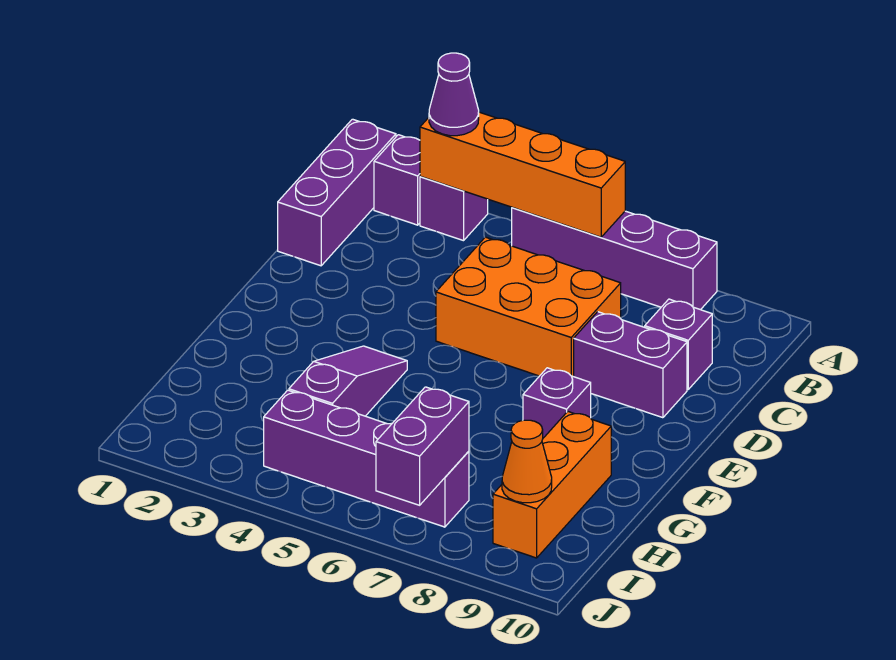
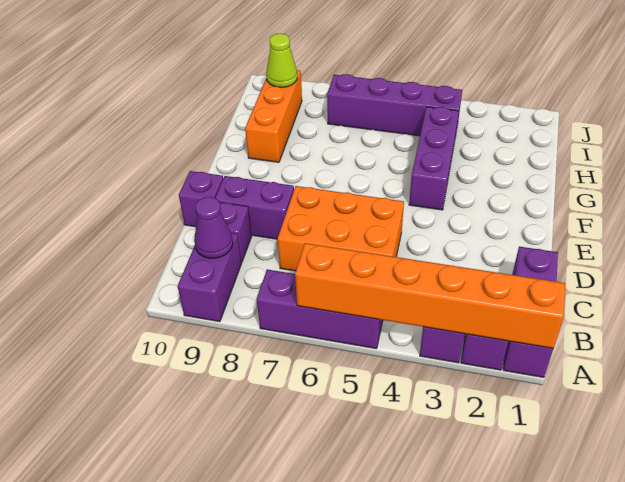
orange 1x4 brick [420,112,625,237] -> orange 1x6 brick [295,243,565,348]
purple 1x1 cone [429,53,479,136] -> purple 1x1 cone moved to [194,197,233,258]
purple 1x4 brick [512,207,717,310] -> purple 1x3 brick [257,269,383,349]
purple 1x3 slope [289,346,407,416] -> purple 1x3 brick [409,107,459,210]
purple 1x1 brick [523,368,591,438] -> purple 1x1 brick moved to [179,171,223,227]
purple 1x2 brick [376,387,469,505] -> purple 1x2 brick moved to [178,233,241,322]
orange 1x1 cone [502,420,552,503] -> lime 1x1 cone [266,34,297,87]

